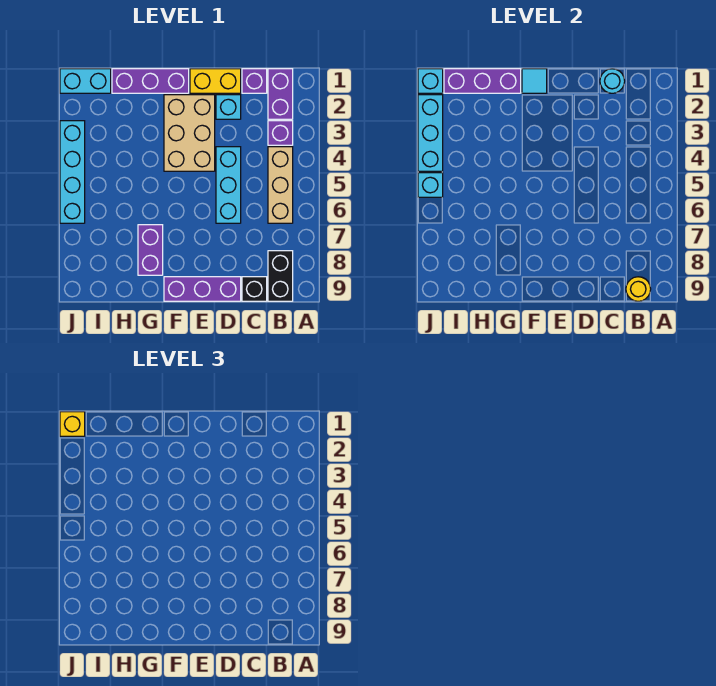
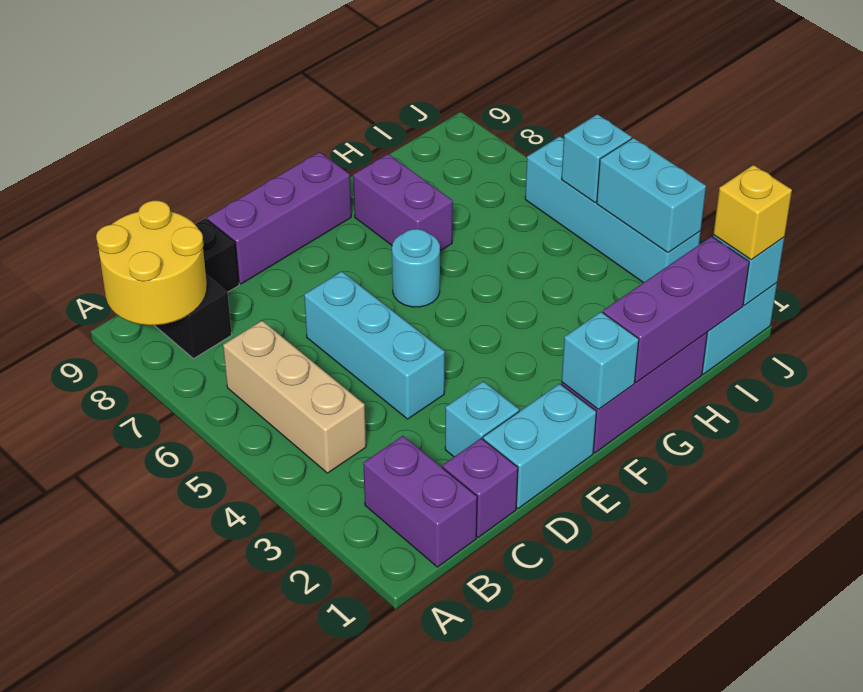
purple 1x1 brick [268,121,293,145] -> none
yellow 1x1 round brick [626,277,651,301] -> yellow 2x2 round brick [96,201,207,325]
cyan 1x1 round brick [600,69,625,93] -> cyan 1x1 round brick moved to [392,229,440,307]
yellow 1x2 brick [190,69,241,93] -> cyan 1x2 brick [483,384,596,509]
tan 2x3 brick [164,95,215,171] -> none
cyan 1x1 tile [522,69,547,93] -> cyan 1x1 brick [562,312,639,409]
cyan 1x3 brick [418,95,443,171] -> cyan 1x2 brick [597,138,706,253]

